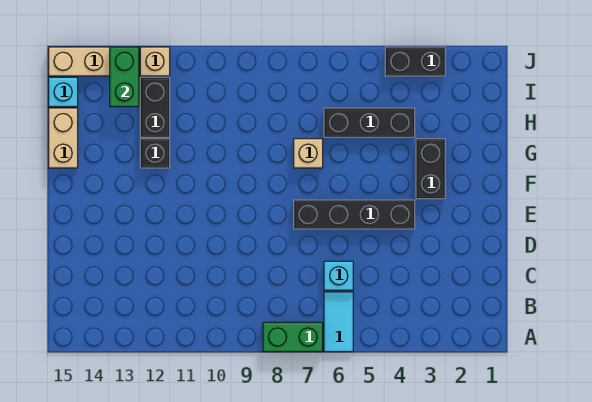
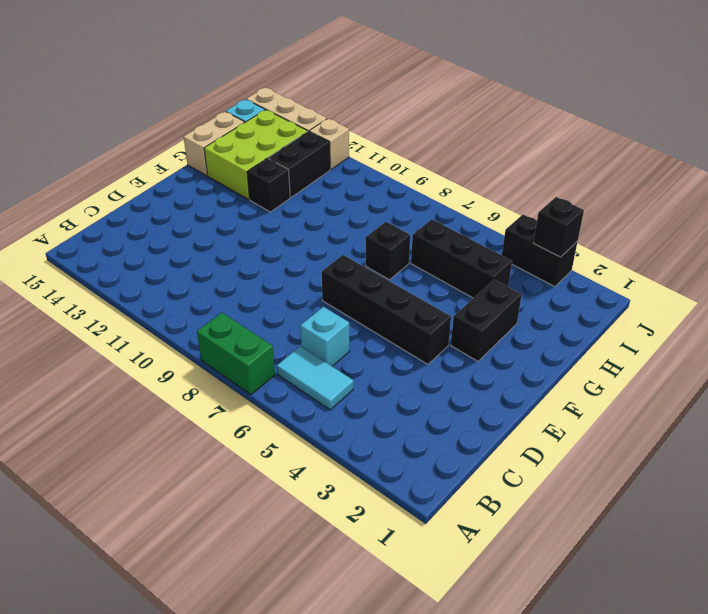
cyan 1x2 tile [324,292,353,352] -> cyan 1x2 tile turned to [277,346,353,410]
tan 1x1 brick [294,139,323,168] -> black 1x1 brick [366,222,410,280]
none -> lime 2x3 brick [204,110,307,199]
green 1x2 brick [110,47,139,107] -> none
none -> black 1x1 brick [533,197,584,257]

